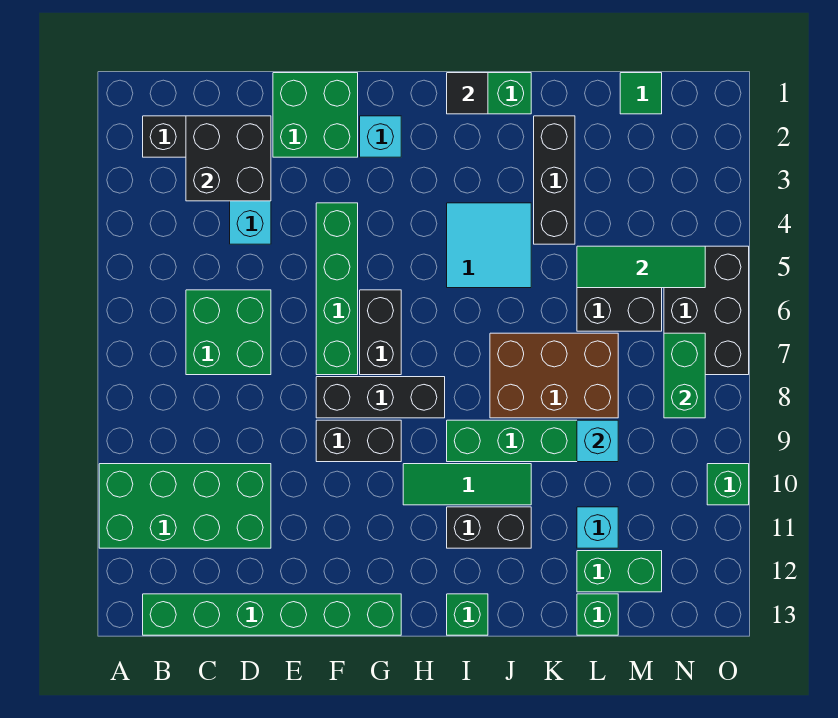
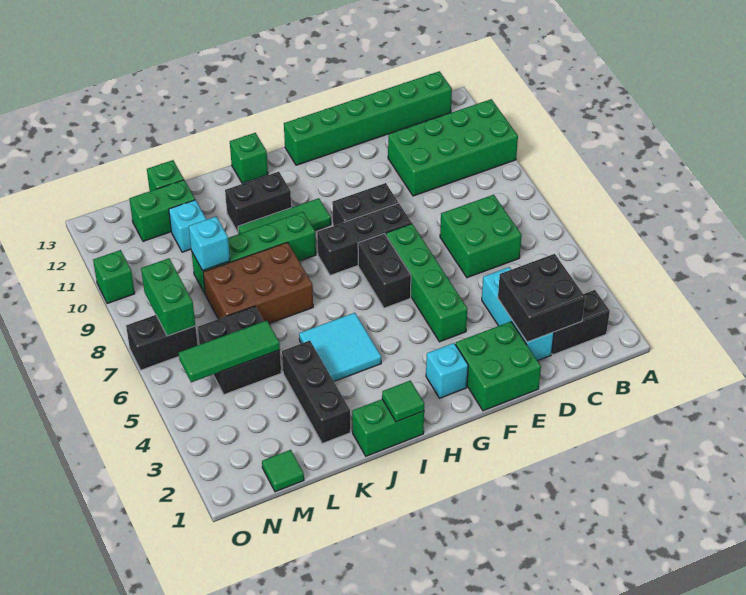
black 1x1 tile [447,73,488,114] -> green 1x1 tile [382,381,425,422]
black 2x3 brick [664,246,749,375] -> black 1x2 brick [126,315,198,370]

